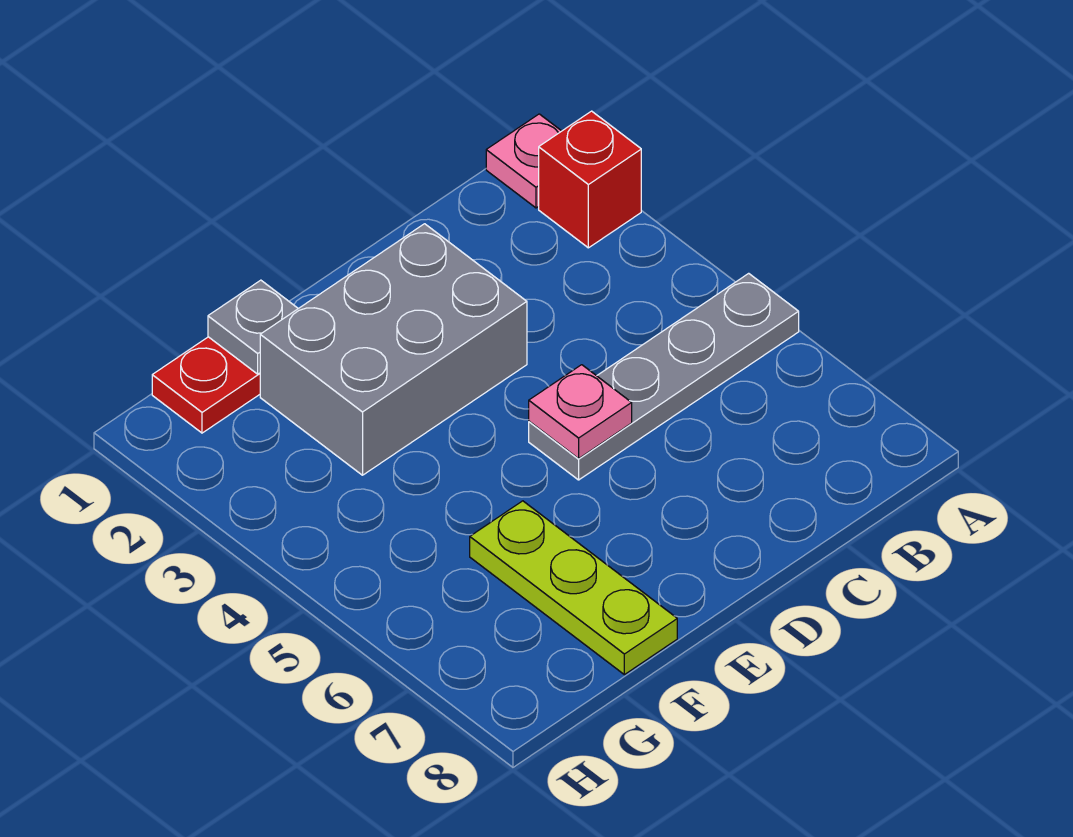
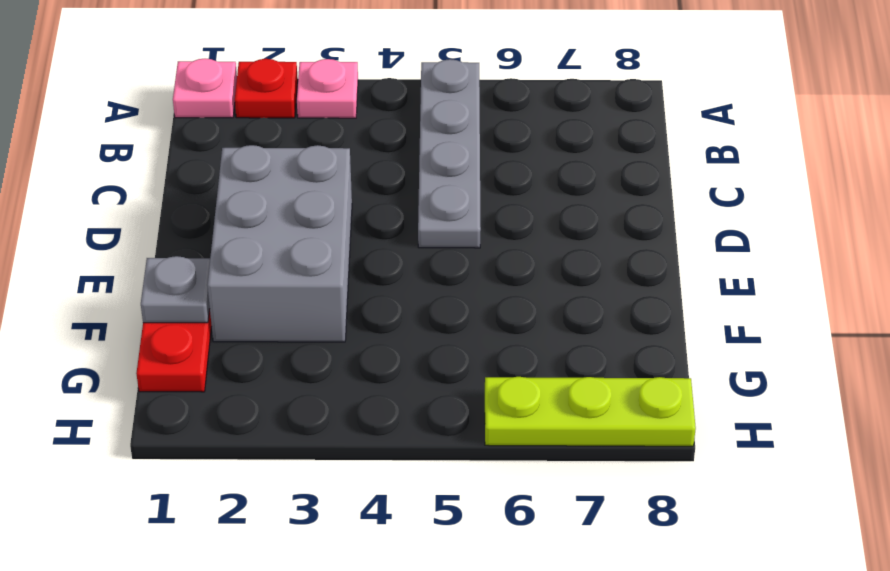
red 1x1 brick [539,111,641,248] -> red 1x1 plate [235,59,298,118]
pink 1x1 plate [529,365,632,459] -> pink 1x1 plate moved to [297,59,358,118]
lime 1x3 plate [470,501,677,675] -> lime 1x3 plate moved to [485,377,696,446]

